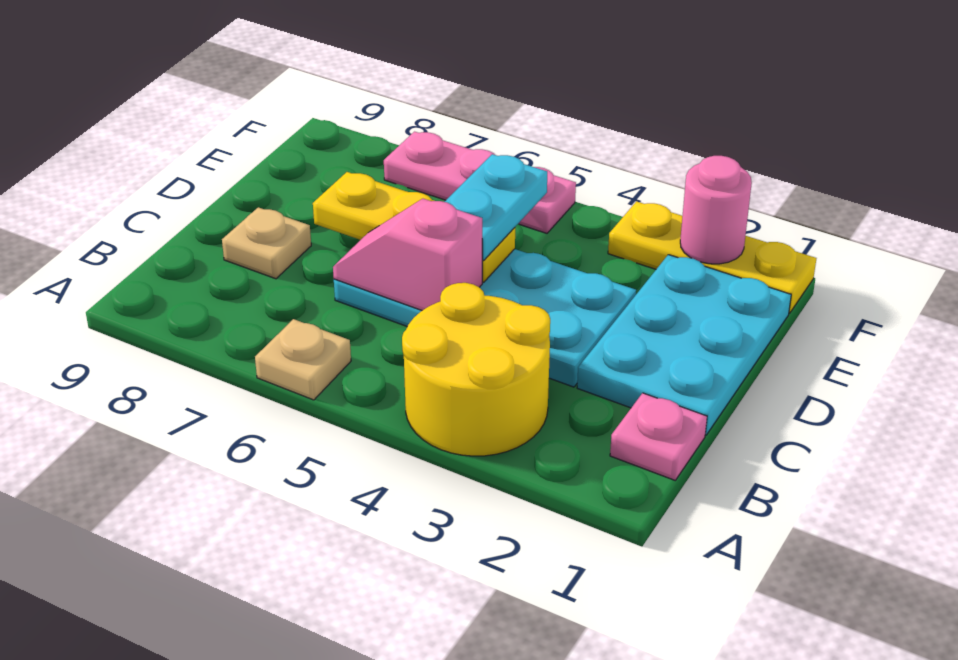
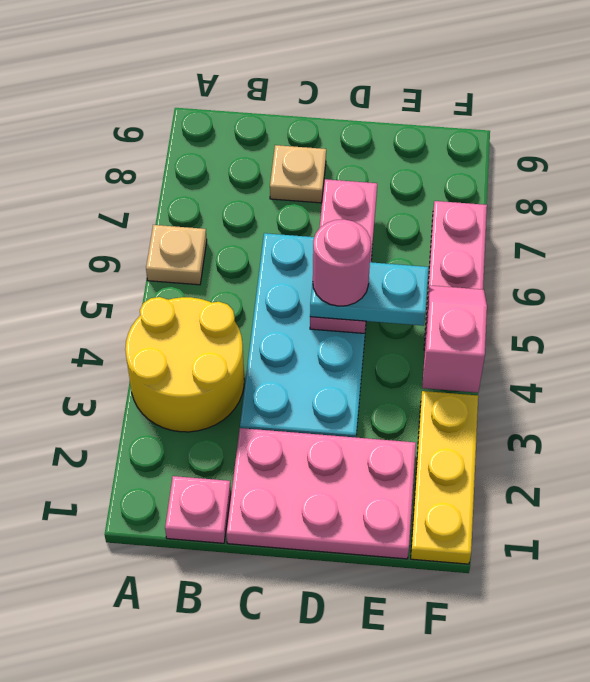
cyan 2x3 plate [577,255,791,435] -> pink 2x3 plate [226,428,416,559]
pink 1x2 slope [333,199,482,310] -> pink 1x2 slope moved to [422,285,487,393]
yellow 1x3 plate [313,172,515,282] -> pink 1x3 plate [310,179,377,333]
pink 1x1 round brick [680,156,752,264] -> pink 1x1 round brick moved to [313,219,371,306]

